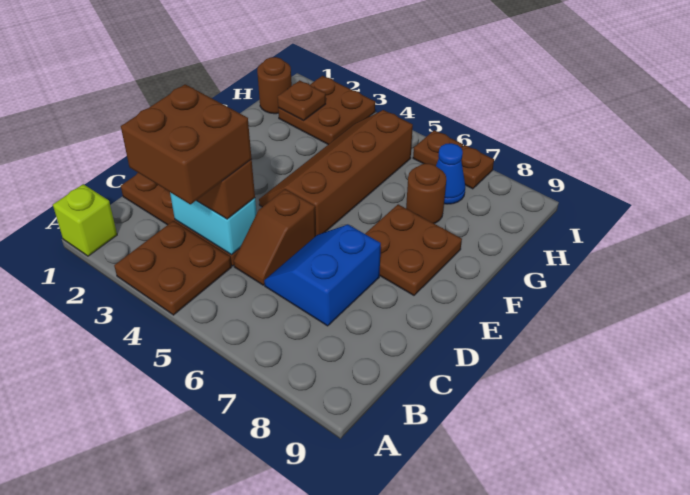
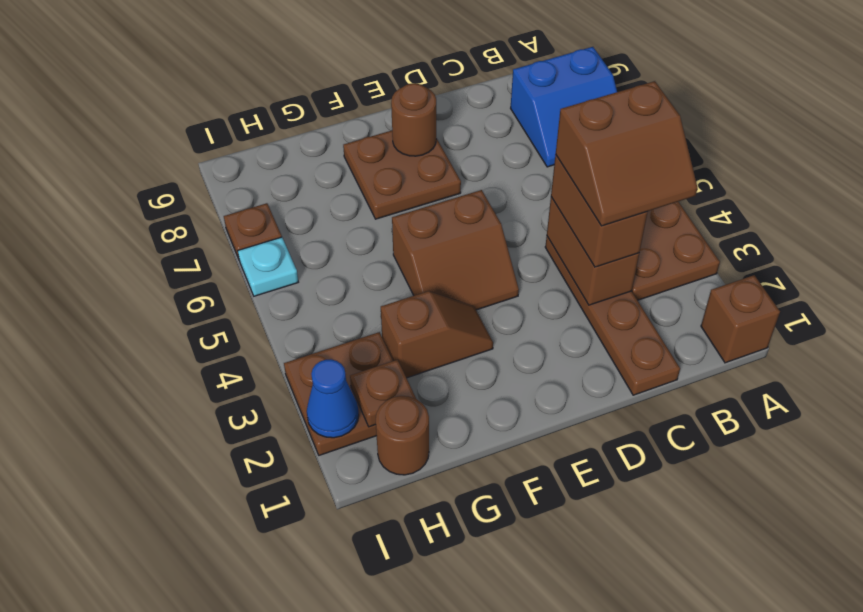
lime 1x1 brick [53,184,117,256] -> brown 1x1 brick [701,275,780,363]
brown 2x2 brick [121,84,252,204] -> brown 2x2 slope [556,81,698,226]
cyan 1x2 brick [170,192,257,255] -> brown 1x2 brick [547,197,639,305]
brown 1x2 slope [234,189,316,285] -> brown 1x2 slope moved to [381,291,493,378]
blue 2x2 slope [264,225,381,326] -> blue 2x2 slope moved to [511,47,617,167]
brown 2x4 slope [259,110,413,235] -> brown 2x2 slope [392,190,519,310]
brown 1x1 round brick [406,164,446,223] -> brown 1x1 round brick moved to [391,83,436,156]
blue 1x1 cone [436,143,465,204] -> blue 1x1 cone moved to [307,359,359,438]
brown 1x1 plate [413,130,463,166] -> cyan 1x1 plate [238,237,298,296]

